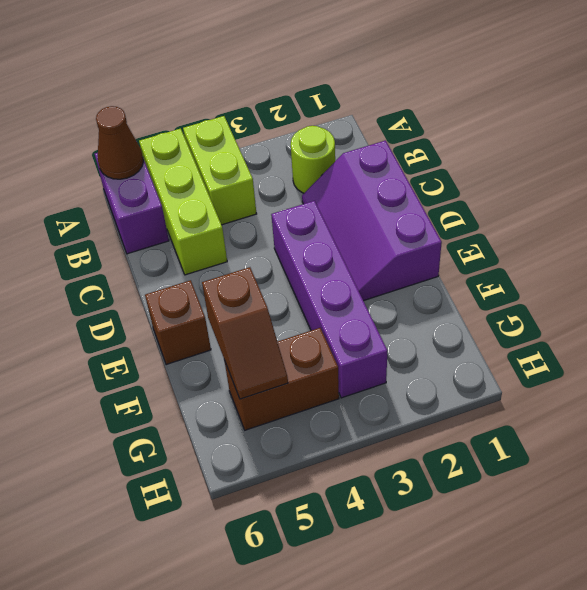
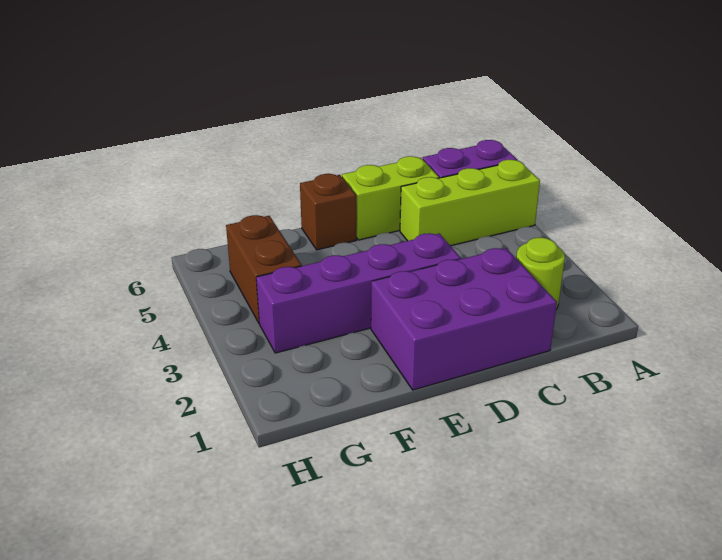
lime 1x2 brick [183,116,257,225] -> lime 1x2 brick moved to [342,156,439,240]
brown 1x1 cone [96,106,143,179] -> none
purple 2x3 slope [302,141,442,301] -> purple 2x3 brick [371,248,557,390]
brown 1x2 slope [202,267,288,399] -> none

